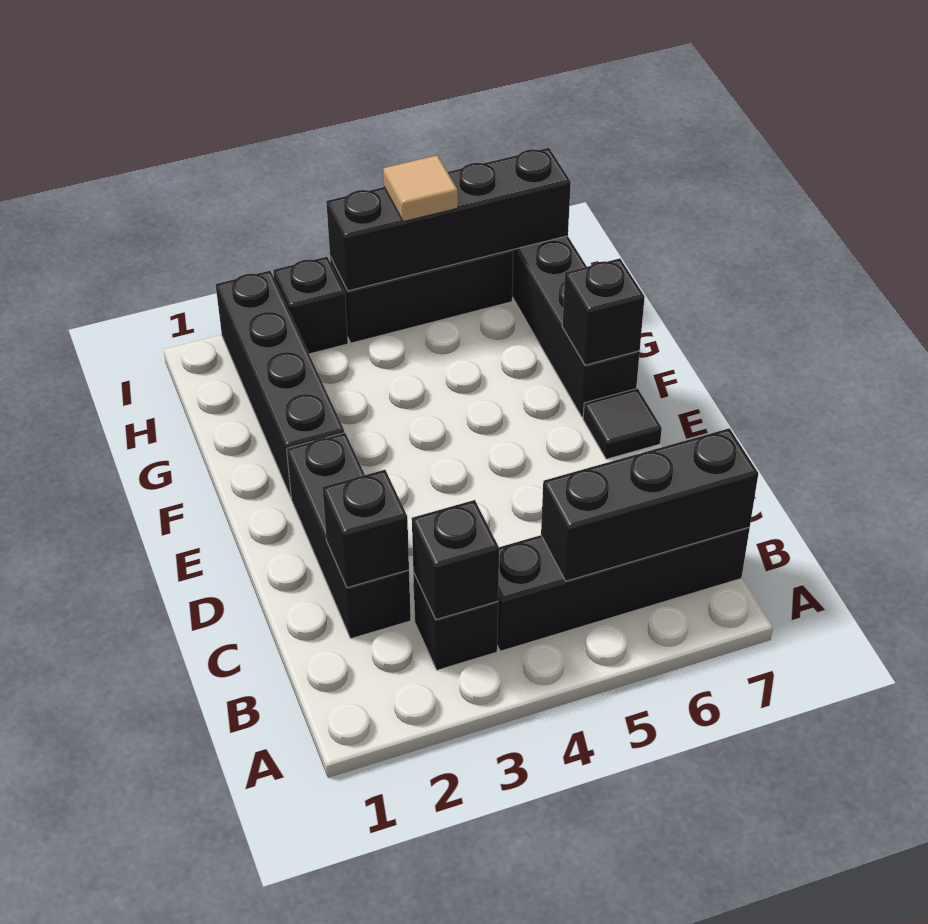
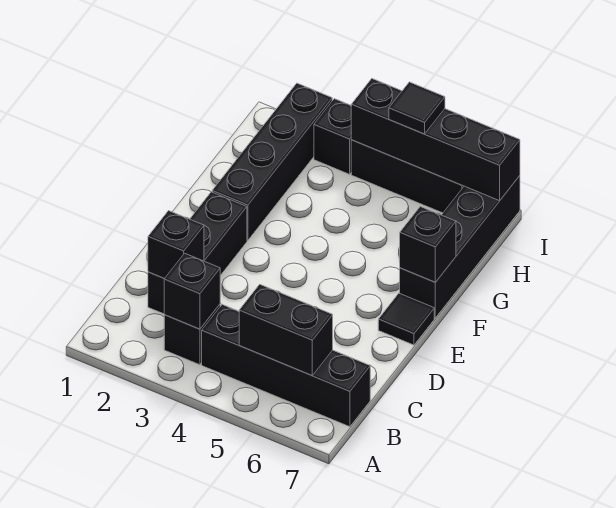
black 1x3 brick [541,428,758,581] -> black 1x2 brick [239,284,333,375]
tan 1x1 tile [383,155,458,222] -> black 1x1 tile [389,82,445,134]

